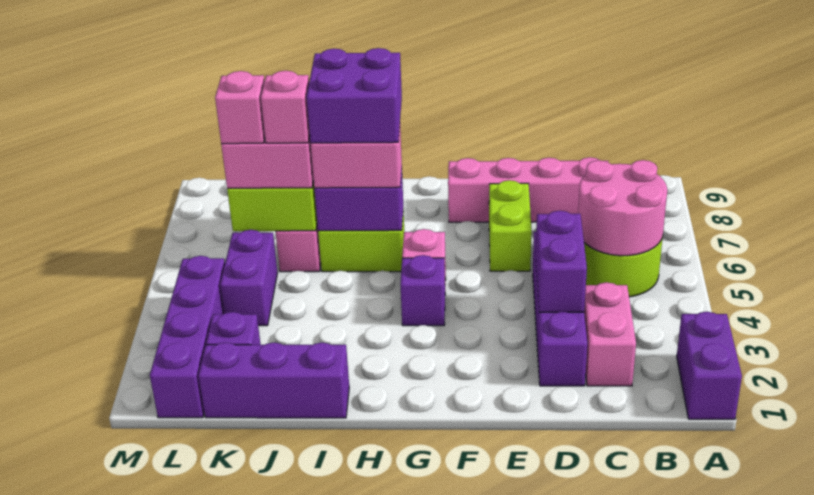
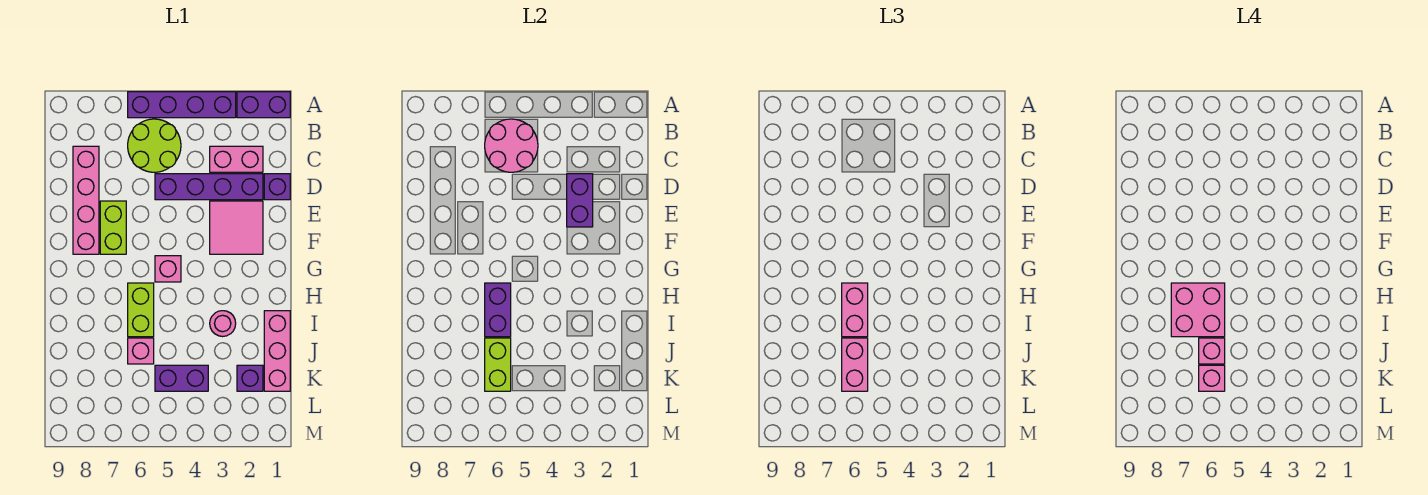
purple 1x2 brick [536,211,587,312] -> purple 1x2 brick turned to [567,174,593,227]
none -> pink 2x2 tile [210,201,263,254]
lime 1x2 brick [489,180,532,271] -> lime 1x2 brick turned to [100,201,126,254]
purple 1x1 brick [400,255,445,326] -> purple 1x1 brick moved to [264,174,290,200]
purple 2x2 brick [307,48,402,143] -> pink 2x2 brick [1171,283,1225,337]
purple 1x3 brick [198,342,349,418] -> pink 1x3 brick [264,311,290,391]
none -> pink 1x1 round brick [210,311,236,337]
purple 1x4 brick [150,256,225,418] -> purple 1x4 brick moved to [128,92,236,118]

